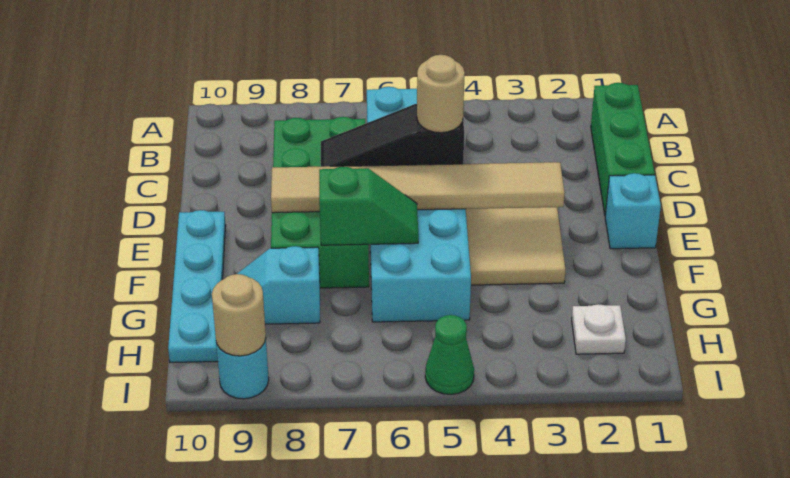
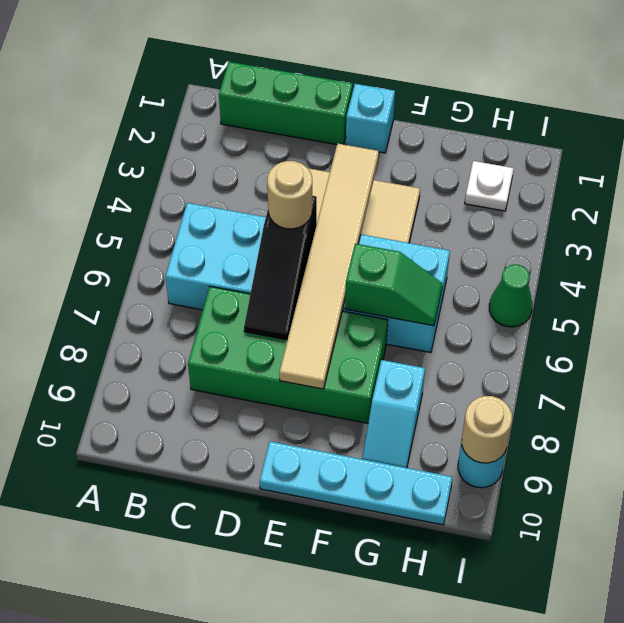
green 1x2 slope [319,167,419,245] -> green 1x2 slope turned to [345,244,443,326]

